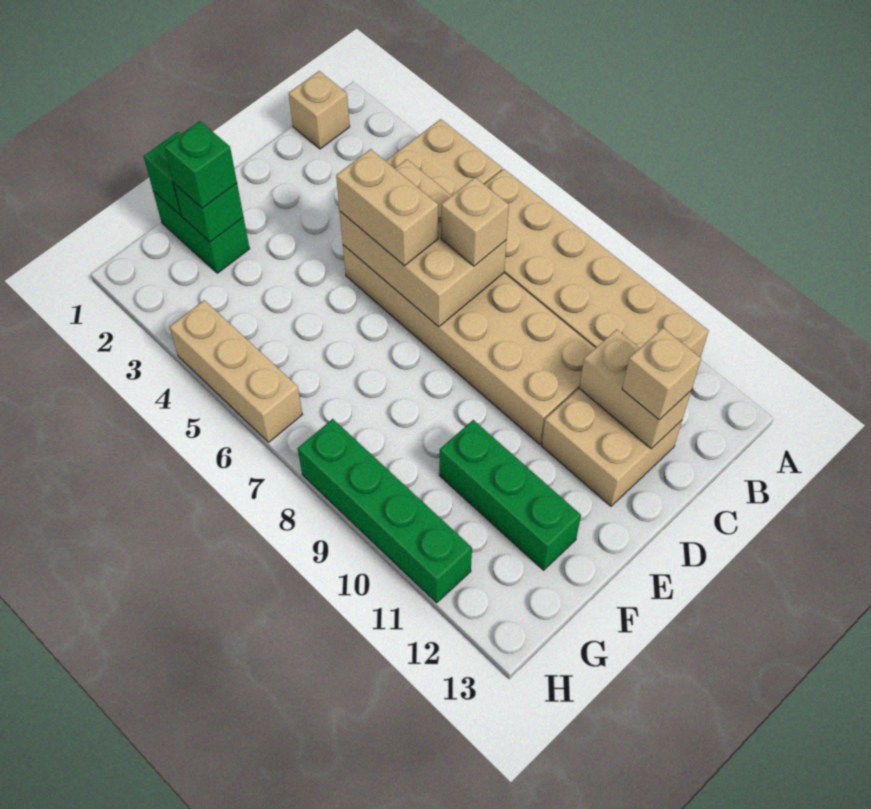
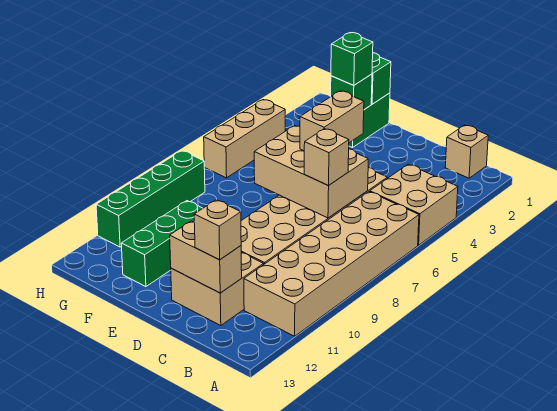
tan 2x3 brick [340,159,506,327] -> tan 2x3 brick turned to [254,125,368,218]
tan 1x2 brick [579,329,691,449] -> tan 1x2 brick turned to [170,221,242,293]

